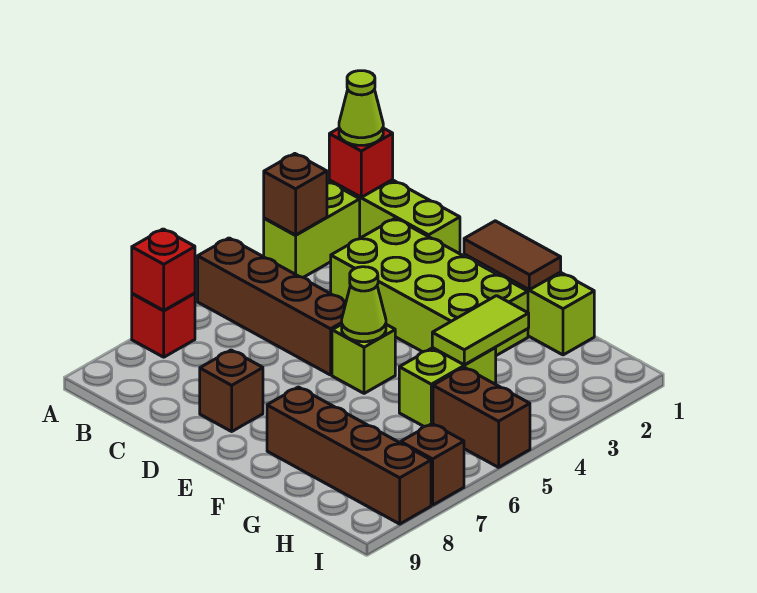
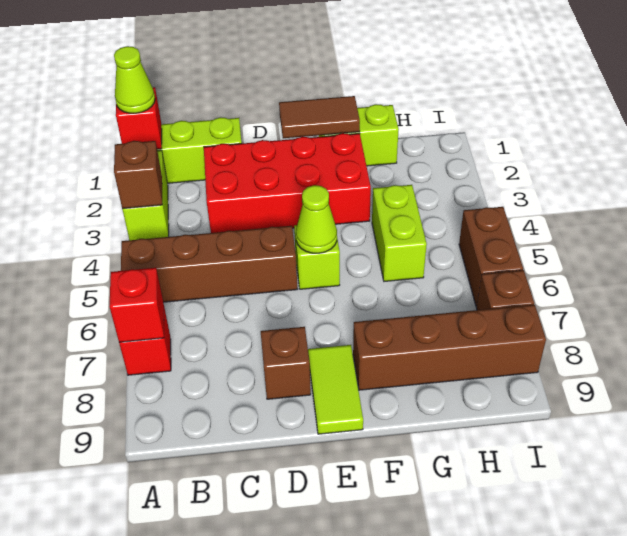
lime 2x4 brick [331,218,528,356] -> red 2x4 brick [204,133,371,233]
lime 1x2 tile [432,296,529,365] -> lime 1x2 tile moved to [308,345,363,434]
brown 1x2 brick [433,367,530,467] -> brown 1x2 brick turned to [459,207,523,306]

